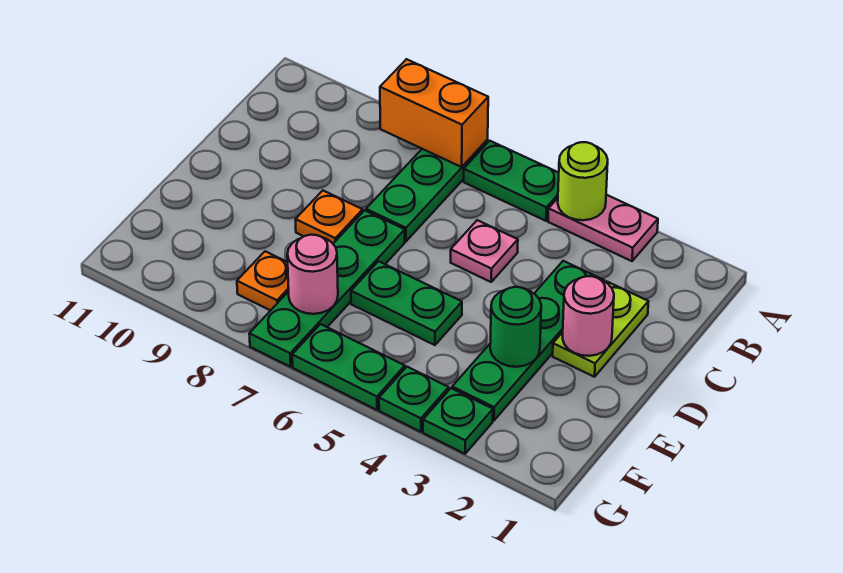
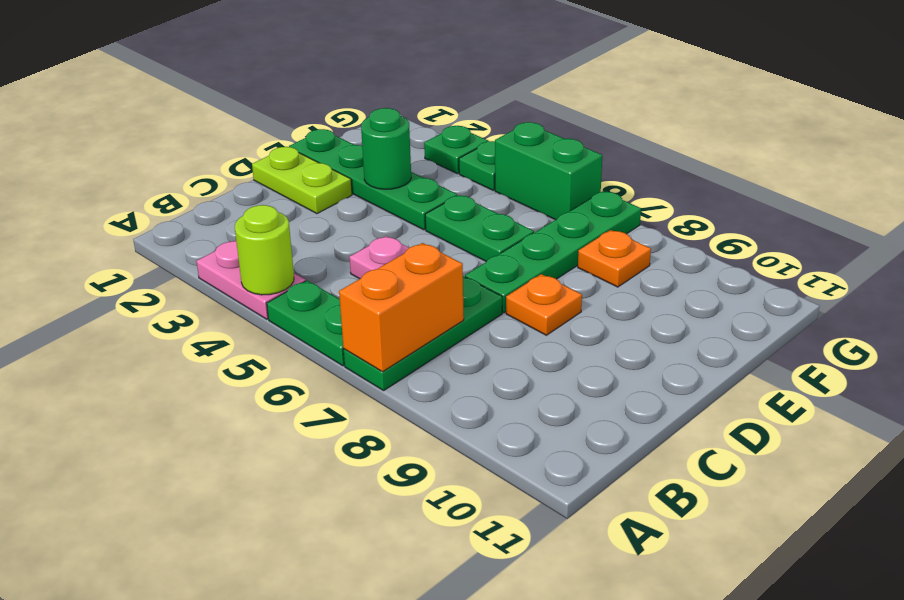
orange 1x2 brick [380,59,488,167] -> orange 1x2 brick turned to [339,243,464,372]
lime 1x2 plate [553,282,648,377] -> lime 1x2 plate turned to [252,147,352,214]
green 1x4 plate [452,261,604,421] -> green 1x4 plate turned to [289,129,457,230]
pink 1x1 round brick [563,276,614,356] -> none
pink 1x1 round brick [287,235,338,314] -> none
green 1x2 plate [292,324,405,410] -> green 1x2 brick [495,122,602,220]

